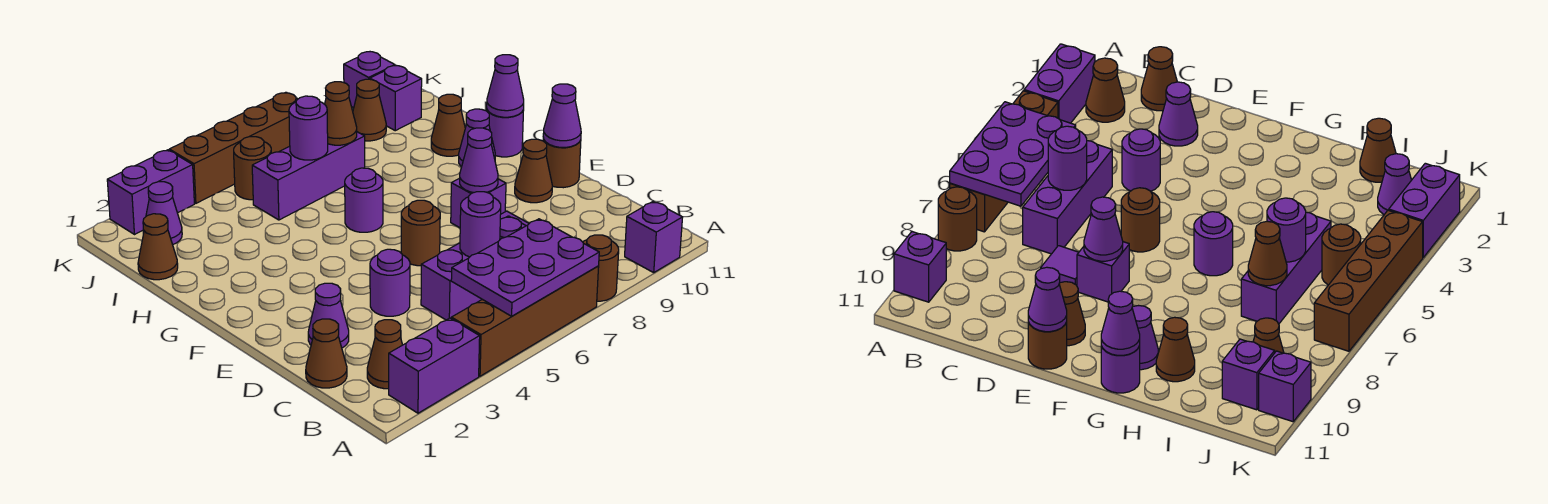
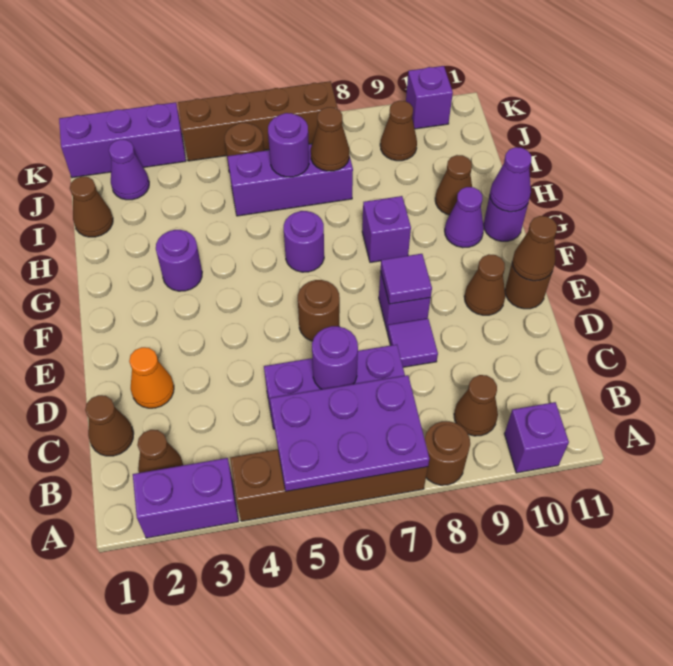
none -> brown 1x1 cone [454,375,498,436]
purple 1x1 cone [308,283,349,348] -> orange 1x1 cone [129,347,174,408]
purple 1x1 round brick [370,249,410,316] -> purple 1x1 round brick moved to [156,230,202,291]
purple 1x1 cone [460,128,498,193] -> purple 1x1 tile [381,254,432,304]
purple 1x1 cone [543,84,581,147] -> brown 1x1 cone [512,216,557,281]
purple 1x1 brick [370,66,422,131] -> purple 1x1 brick moved to [362,196,411,262]
purple 1x2 brick [107,150,194,234] -> purple 1x3 brick [59,102,186,178]

